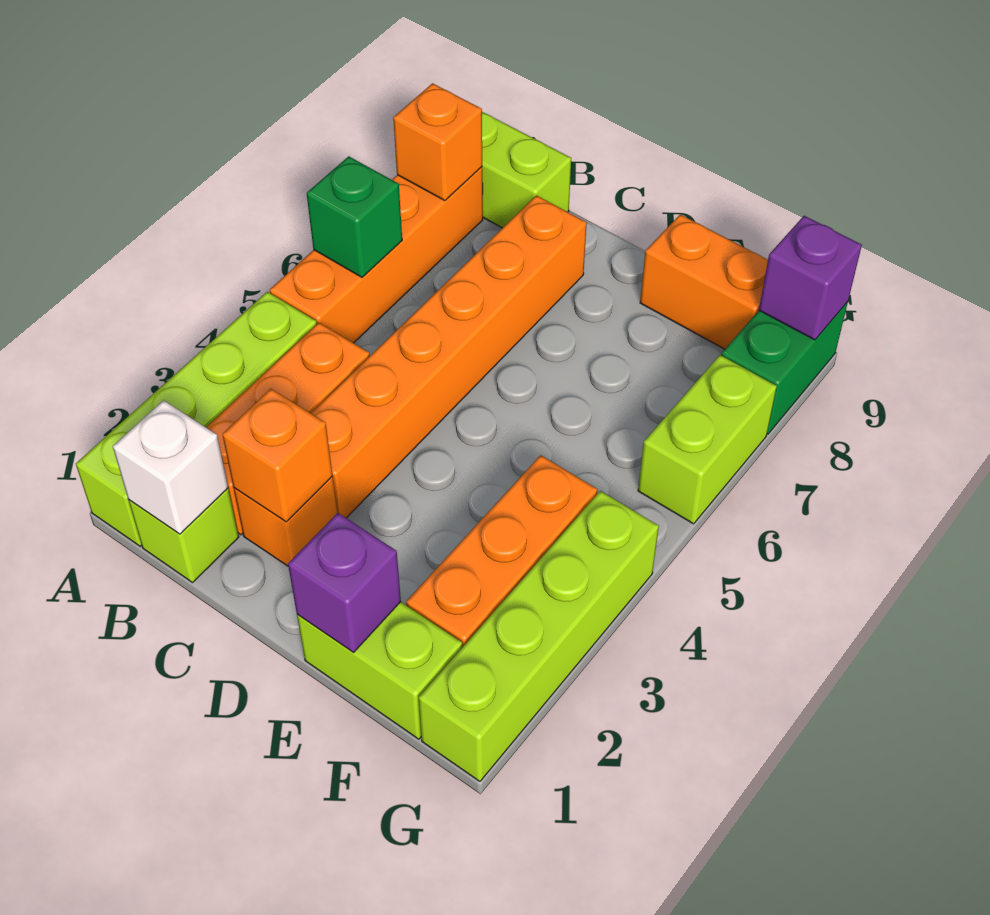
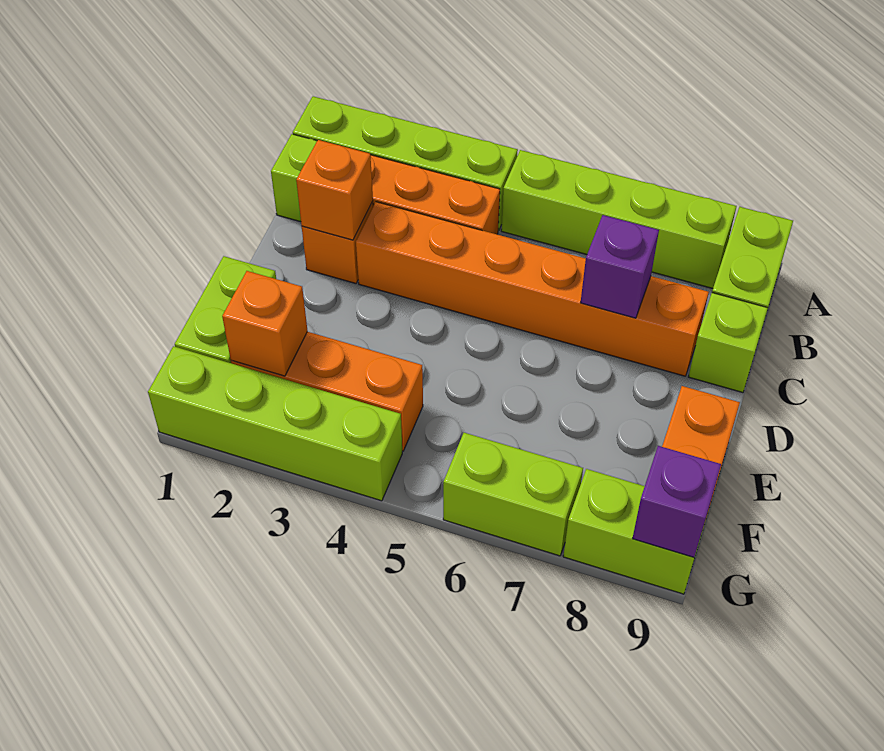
orange 1x4 brick [270,167,483,343] -> lime 1x4 brick [501,150,737,288]
green 1x1 brick [307,156,402,277] -> none
orange 1x1 brick [393,83,482,201] -> orange 1x1 brick moved to [222,271,308,376]
white 1x1 brick [113,400,228,534] -> none
none -> lime 1x1 brick [689,293,768,393]
purple 1x1 brick [288,513,401,653] -> purple 1x1 brick moved to [581,215,659,318]
green 1x2 brick [721,302,848,434] -> lime 1x2 brick [563,469,703,594]

